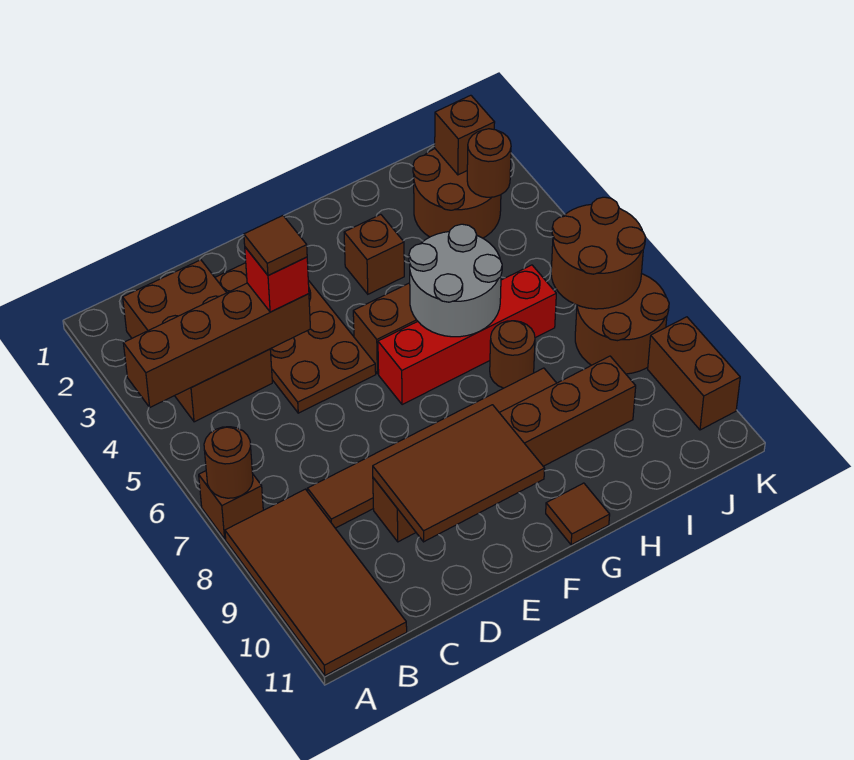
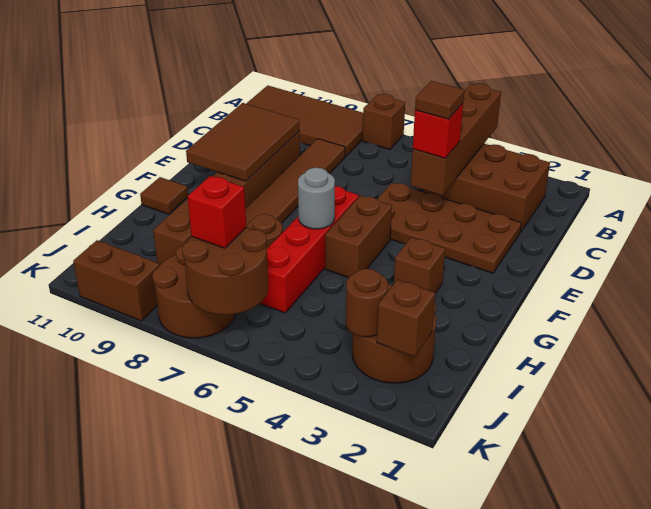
brown 1x1 round brick [204,427,253,498] -> none
grey 2x2 round brick [409,224,502,337] -> grey 1x1 round brick [298,168,335,229]
none -> red 1x1 brick [188,176,246,248]

